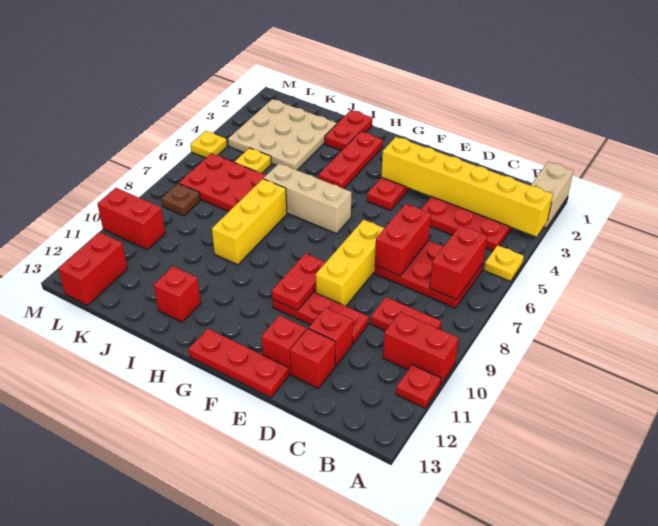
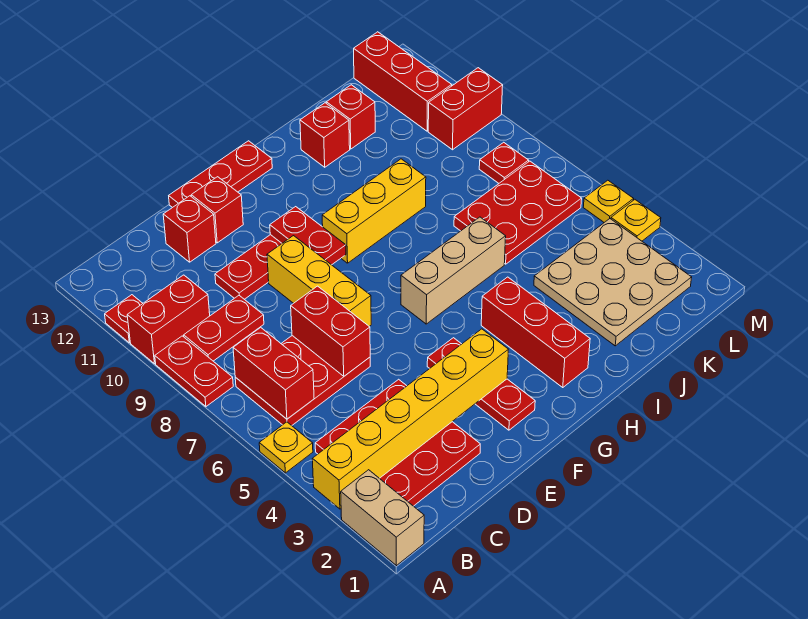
red 1x1 brick [309,307,353,366] -> red 1x1 brick moved to [326,85,375,149]
red 1x3 plate [319,132,383,189] -> red 1x3 brick [481,277,590,388]
red 1x2 plate [325,110,372,151] -> red 1x2 plate moved to [155,336,233,406]
yellow 1x3 brick [212,179,287,265] -> yellow 1x3 brick turned to [322,159,426,263]
yellow 1x1 plate [235,148,271,173] -> yellow 1x1 plate moved to [611,200,661,241]
brown 1x1 plate [161,184,200,216] -> red 1x1 plate [479,142,529,183]
red 1x2 brick [58,232,127,305] -> red 1x3 brick [354,32,452,131]

